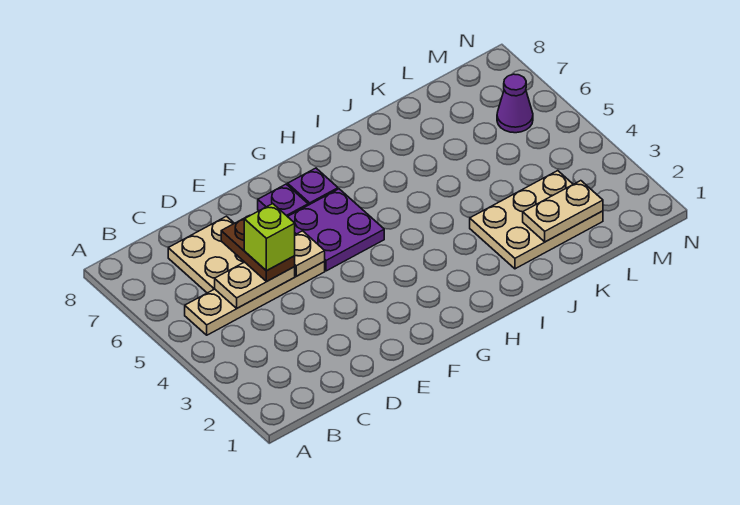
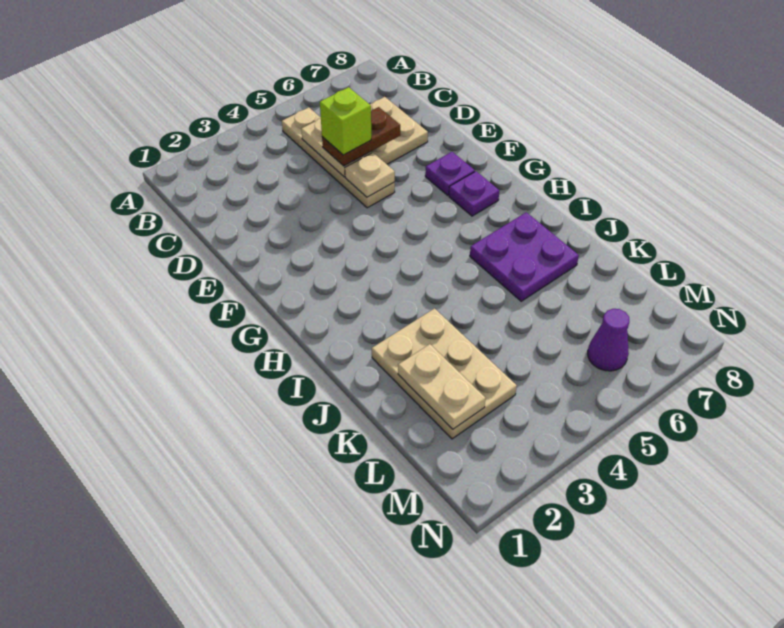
purple 2x2 plate [288,189,384,271] -> purple 2x2 plate moved to [470,212,579,301]

